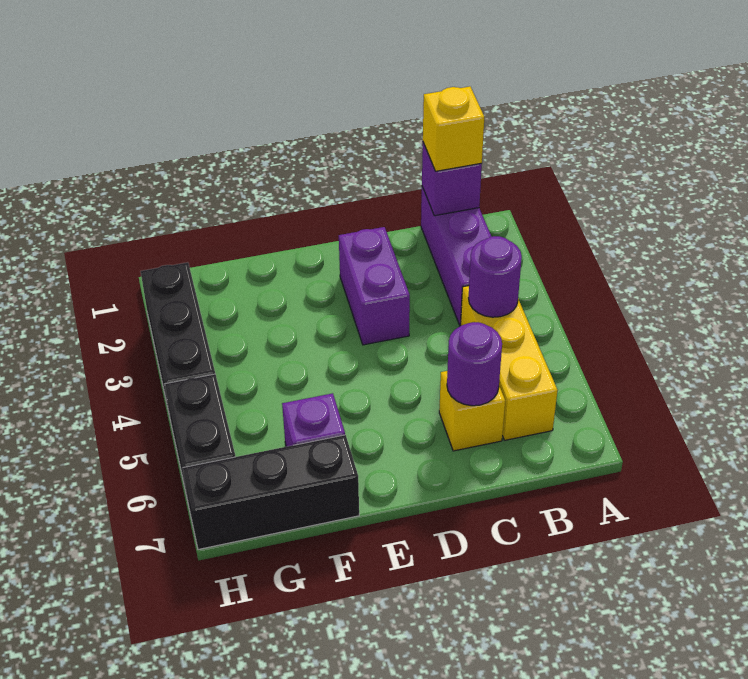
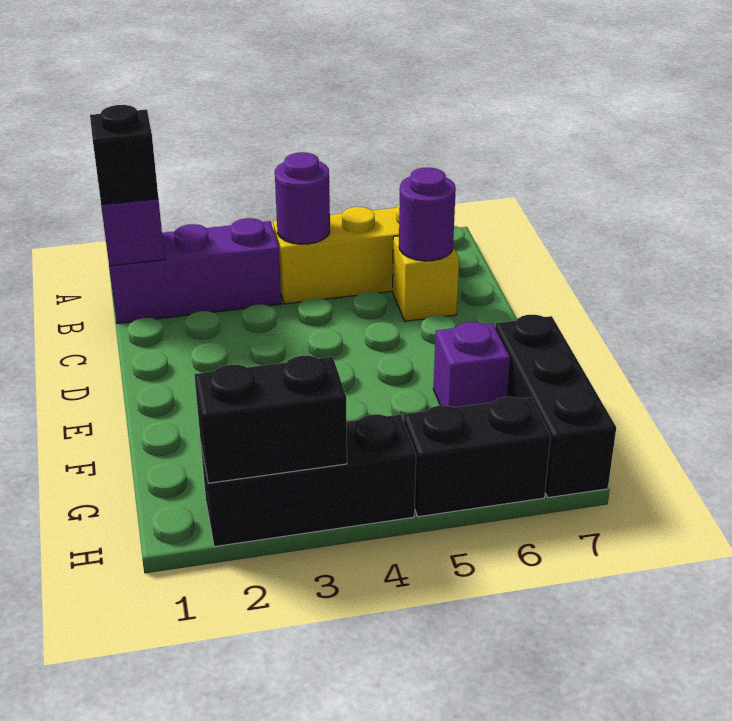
yellow 1x1 brick [423,87,484,171] -> black 1x1 brick [90,105,158,205]
purple 1x2 brick [339,227,410,345] -> none
none -> black 1x2 brick [194,356,347,483]

